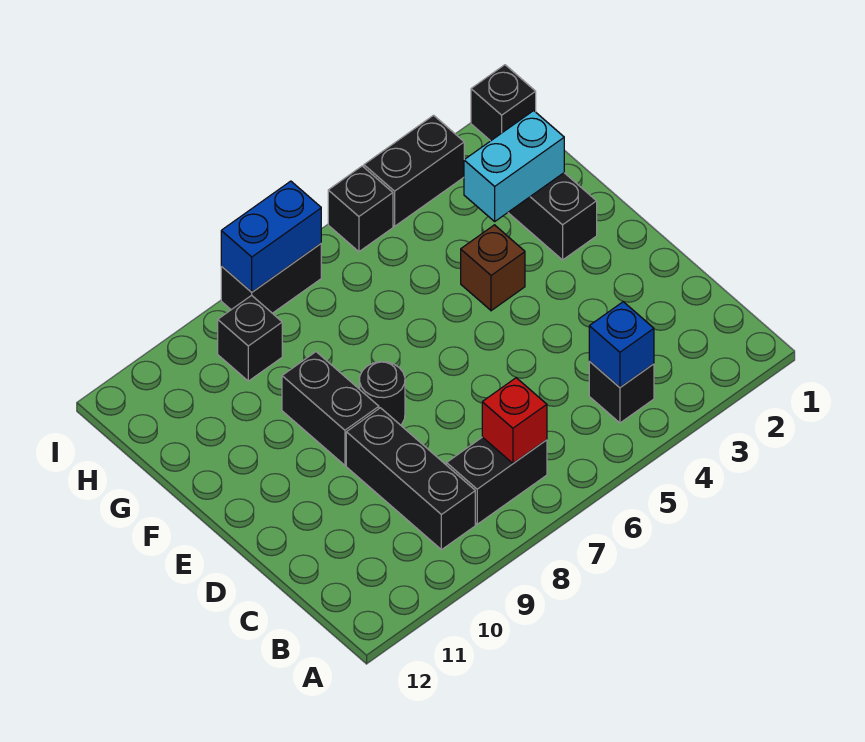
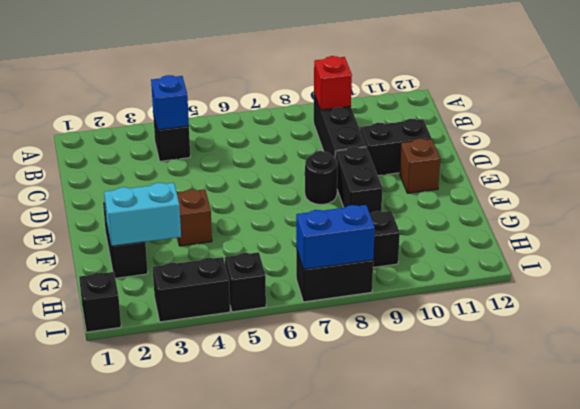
black 1x2 brick [447,437,547,524] -> black 1x2 brick moved to [360,119,431,176]
red 1x1 brick [482,378,547,463] -> red 1x1 brick moved to [314,56,352,110]
none -> brown 1x1 brick [399,139,440,193]

